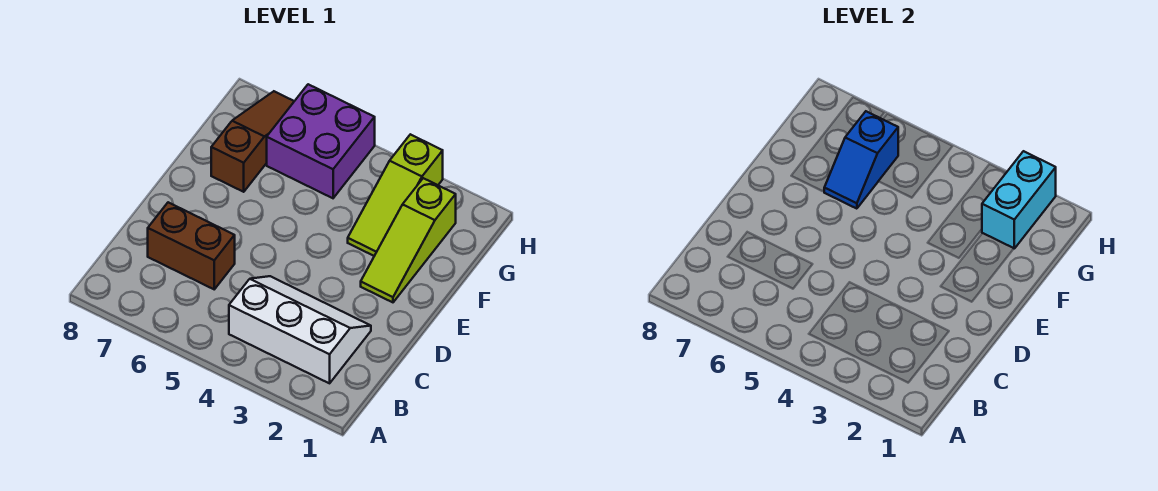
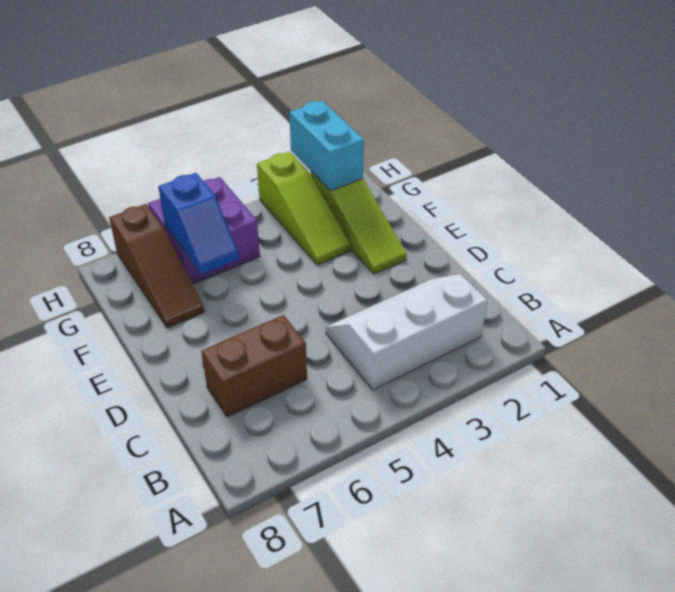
brown 1x3 slope [211,91,294,192] -> brown 1x3 slope turned to [109,204,205,328]

